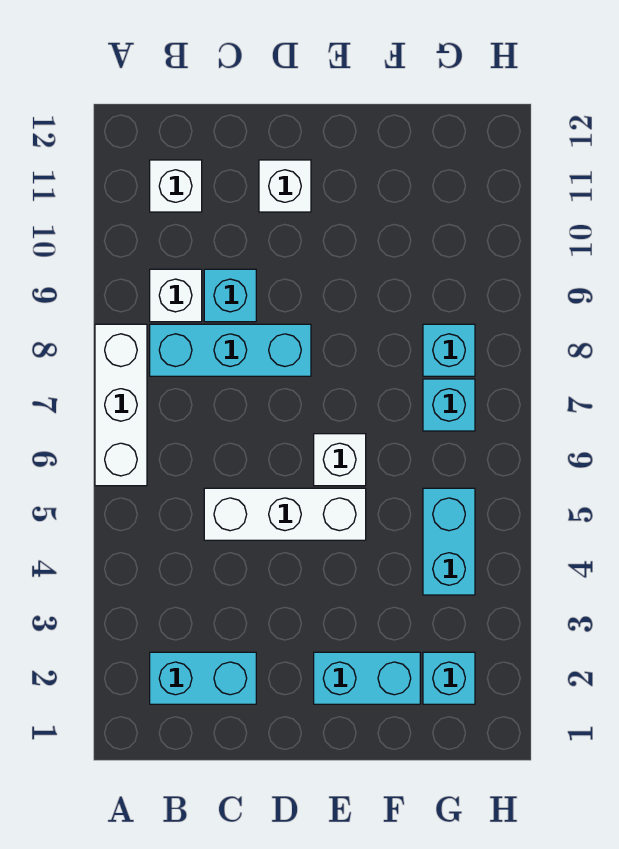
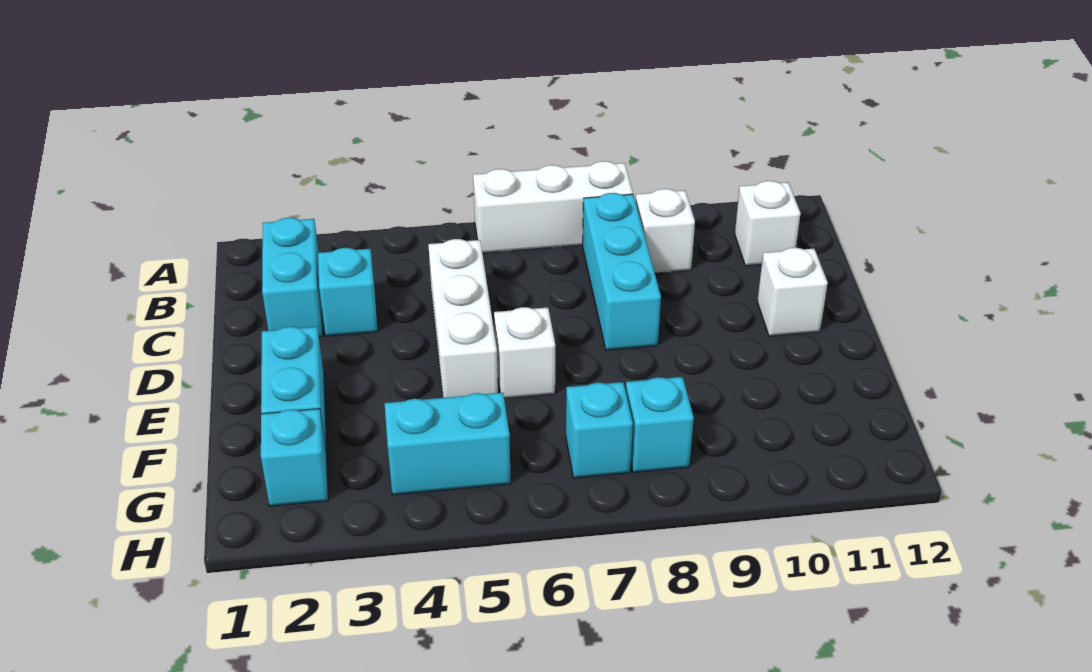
cyan 1x1 brick [204,269,256,322] -> cyan 1x1 brick moved to [318,248,378,336]

